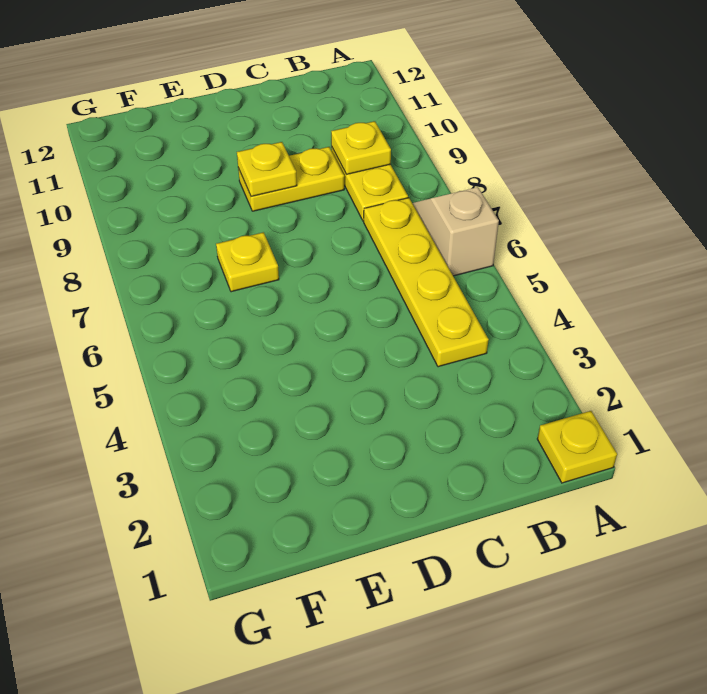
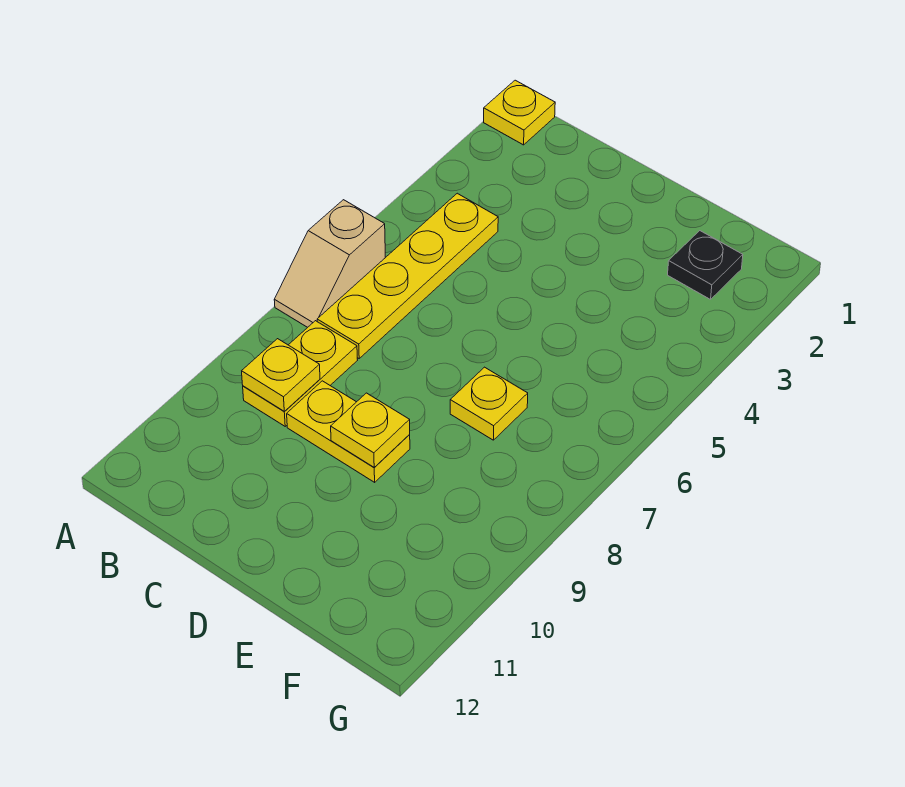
none -> black 1x1 plate [668,231,743,299]

